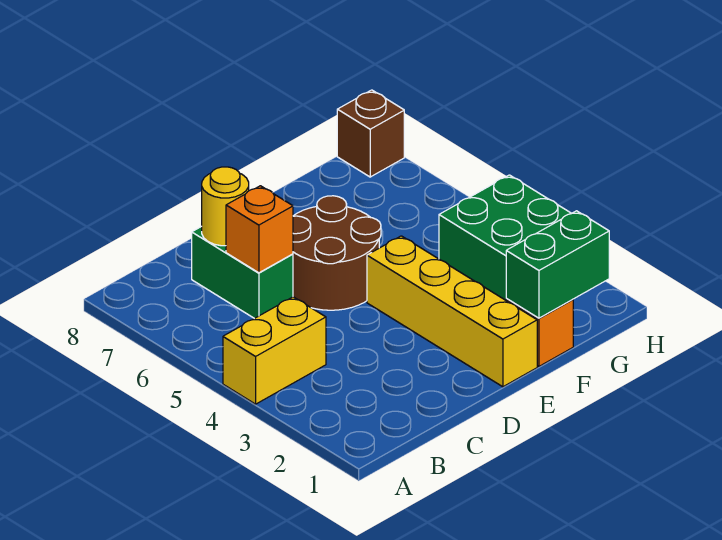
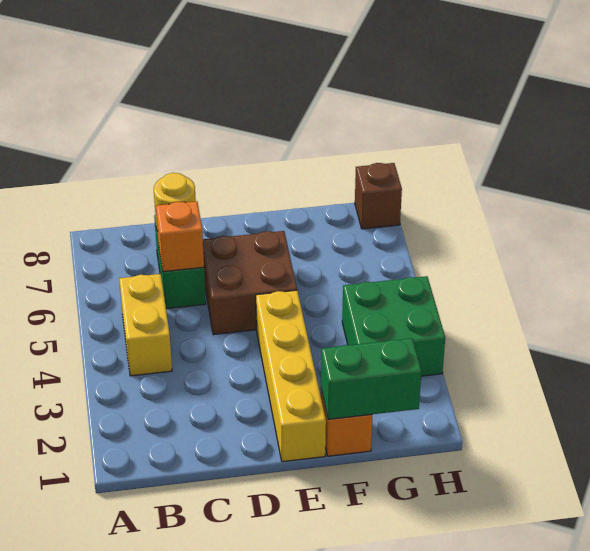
yellow 1x2 brick [223,297,326,404] -> yellow 1x2 brick turned to [119,274,172,376]
brown 2x2 round brick [293,196,381,310] -> brown 2x2 brick [203,231,297,335]

